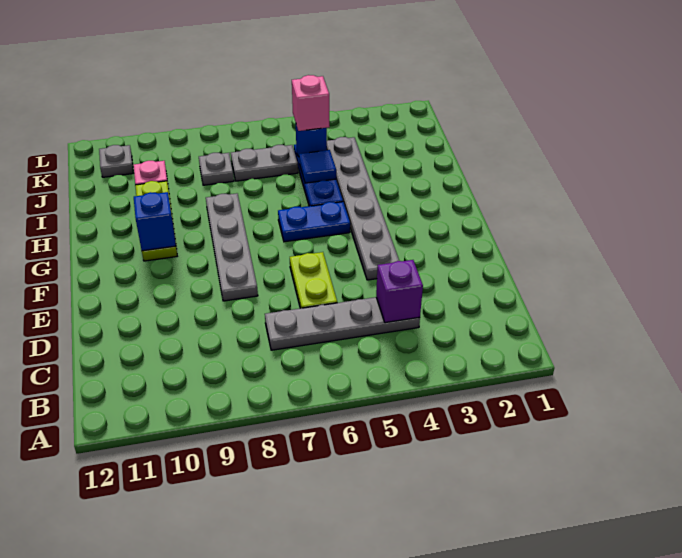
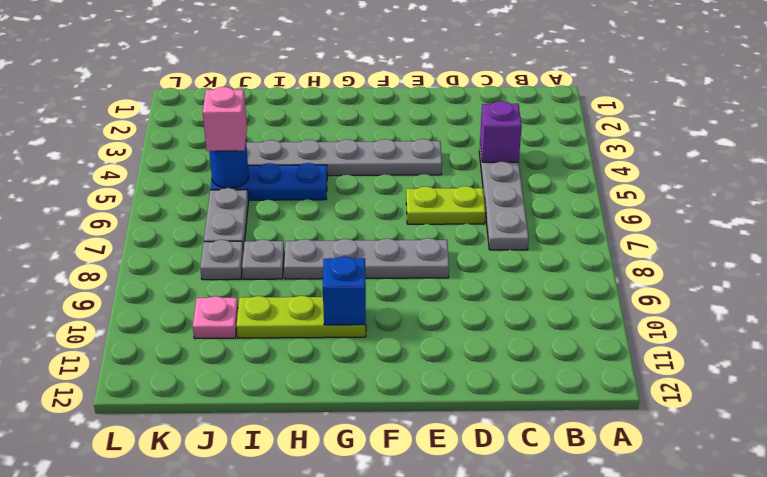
blue 1x2 plate [278,202,350,242] -> none
blue 1x1 tile [299,150,336,183] -> none
grey 1x1 plate [99,145,133,177] -> grey 1x1 plate moved to [242,239,284,279]

